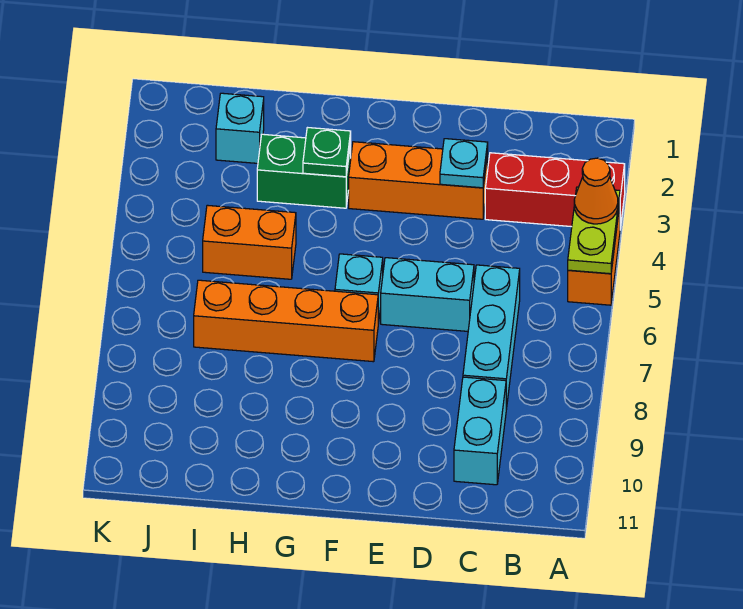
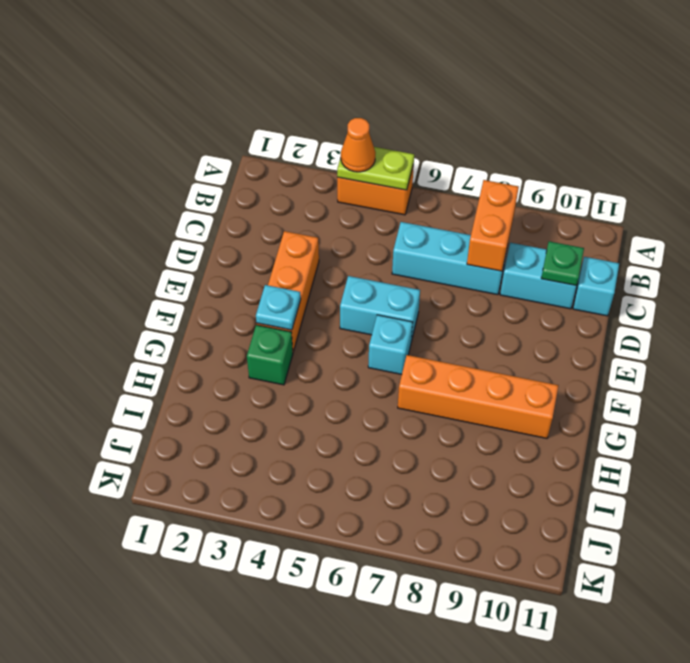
red 1x3 brick [485,153,625,228] -> none
cyan 1x1 plate [440,139,488,188] -> cyan 1x1 plate moved to [256,285,301,330]
cyan 1x2 brick [381,258,474,331] -> cyan 1x2 brick turned to [340,276,420,342]
orange 1x4 brick [194,280,378,362] -> orange 1x4 brick turned to [398,355,559,438]
green 1x2 brick [257,134,351,208] -> green 1x1 brick [247,325,293,385]
green 1x1 plate [303,128,351,177] -> green 1x1 plate moved to [541,241,584,286]
orange 1x2 brick [203,205,296,279] -> orange 1x2 brick moved to [467,180,519,271]
cyan 1x1 brick [216,93,264,163] -> cyan 1x1 brick moved to [573,257,619,316]

